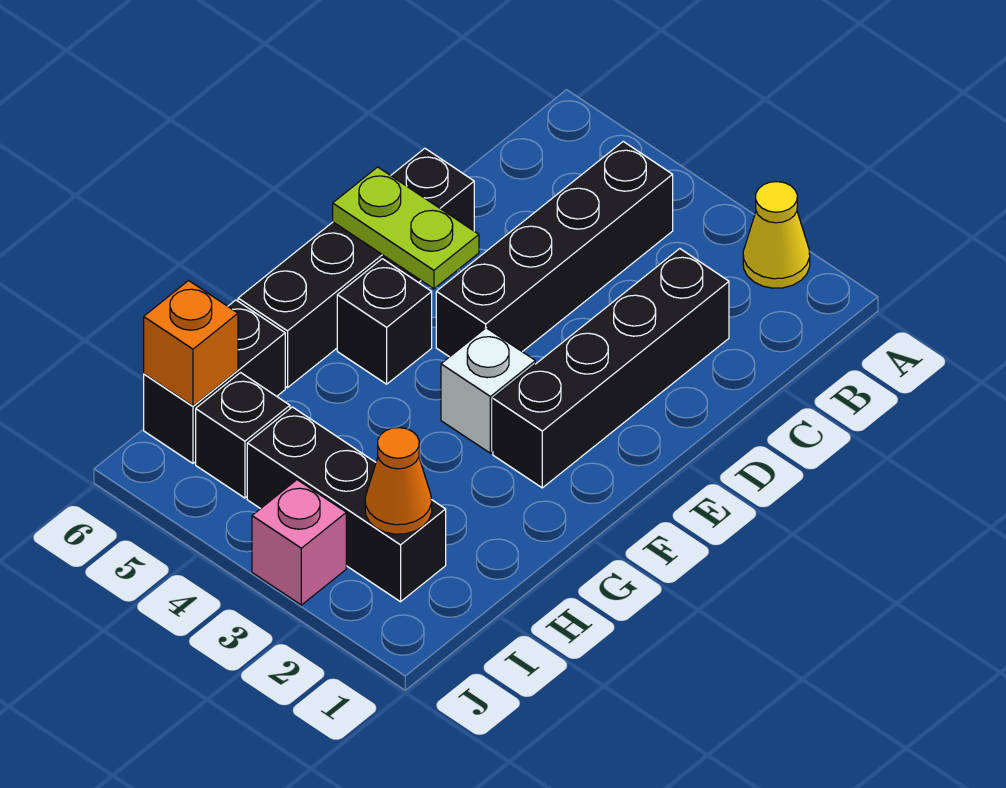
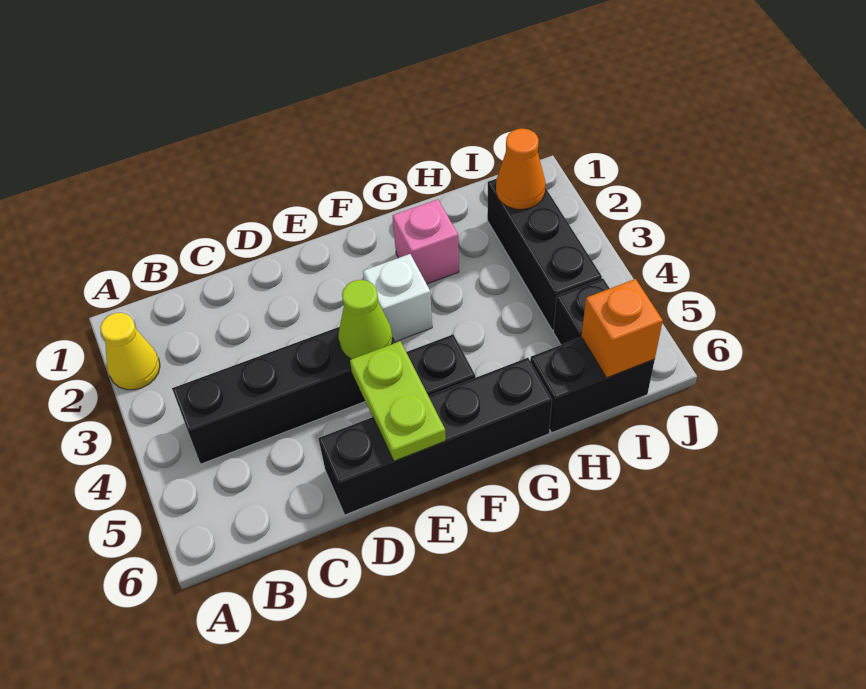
black 1x4 brick [493,249,729,488] -> none
none -> lime 1x1 cone [338,280,392,359]
pink 1x1 brick [252,480,346,605] -> pink 1x1 brick moved to [393,199,459,284]

